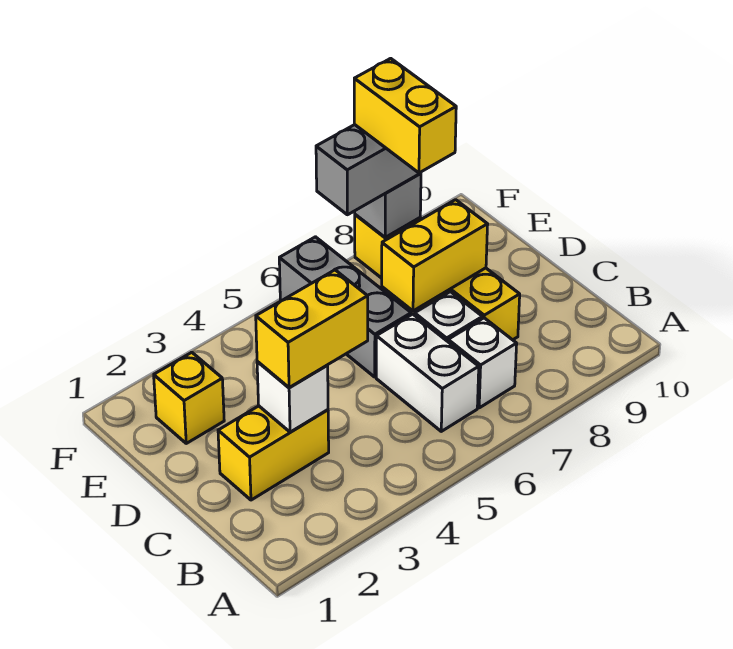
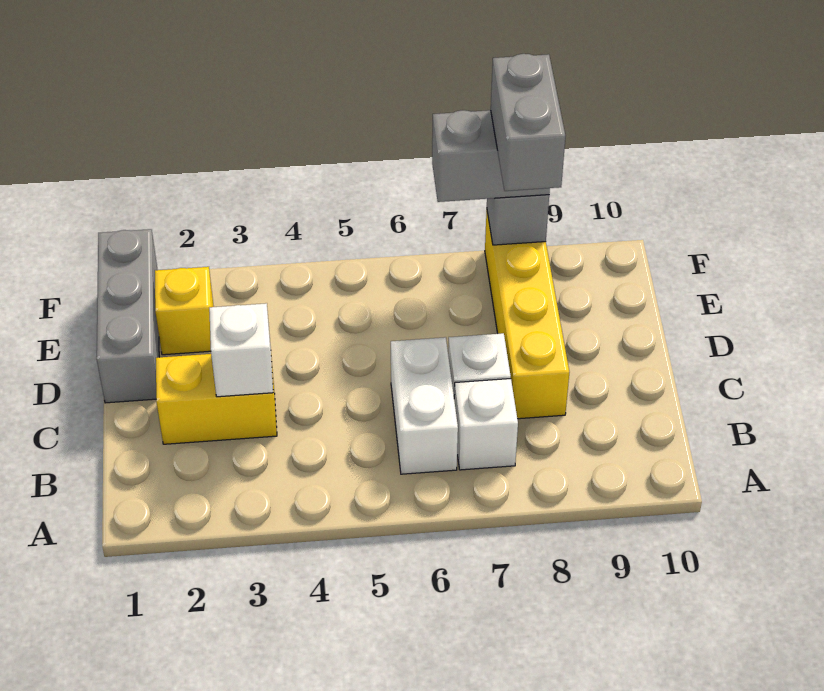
yellow 1x2 brick [256,270,368,388] -> none
grey 1x3 brick [279,237,412,377] -> grey 1x3 brick moved to [97,229,159,403]
yellow 1x2 brick [382,200,488,311] -> none
yellow 1x2 brick [354,58,456,173] -> grey 1x2 brick [491,54,565,191]

